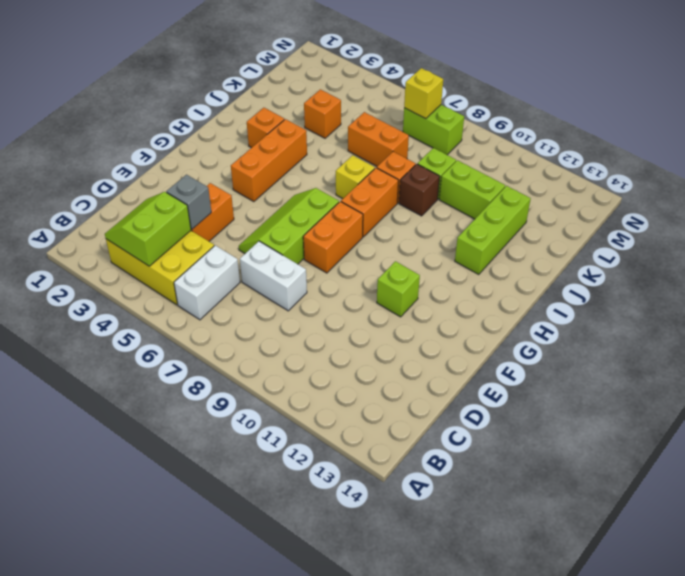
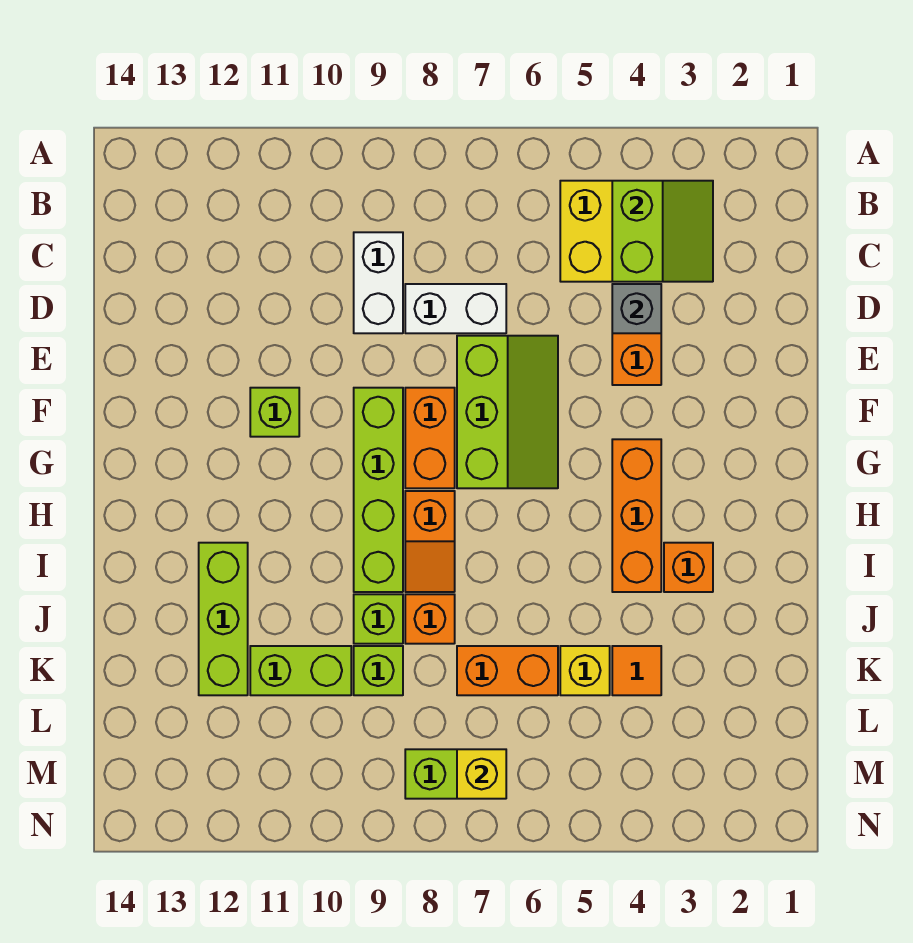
white 1x2 brick [174,245,240,320] -> white 1x2 brick moved to [354,232,403,333]
none -> lime 1x4 brick [354,388,403,592]
orange 1x2 brick [341,168,398,237] -> orange 1x2 slope [405,491,455,592]
yellow 1x1 brick [336,155,375,199] -> yellow 1x1 brick moved to [560,646,610,695]
brown 1x1 brick [399,164,440,216] -> lime 1x1 brick [354,594,403,644]
orange 1x1 brick [304,89,341,138] -> orange 1x1 tile [612,646,661,695]

